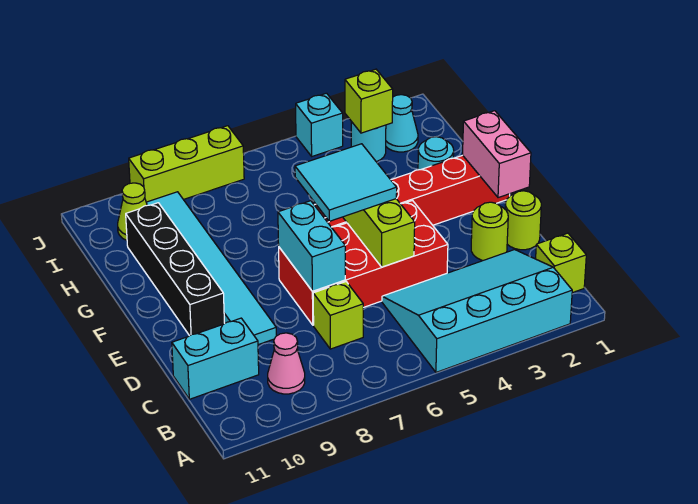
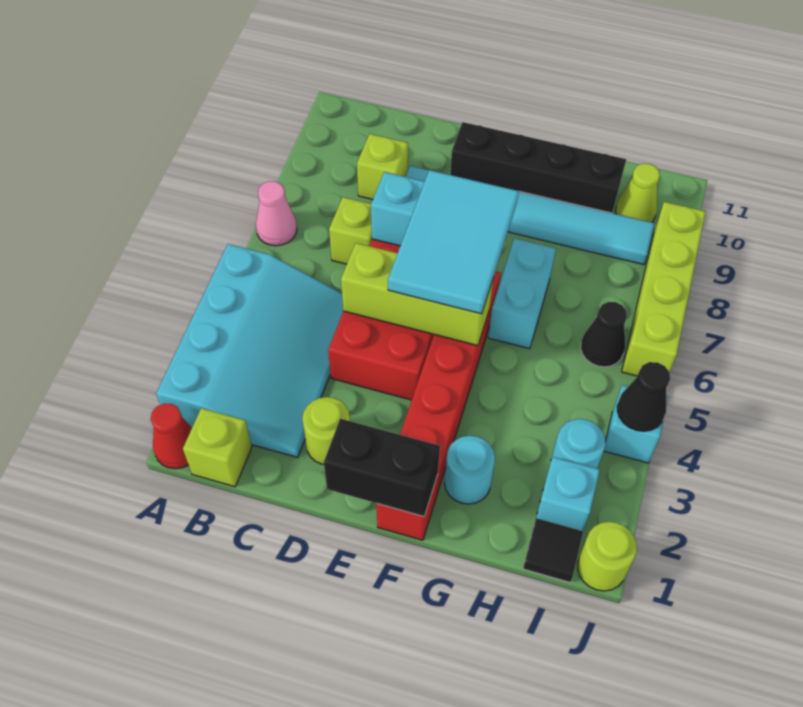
none -> red 1x1 cone [151,403,192,469]
pink 1x1 cone [268,333,305,394] -> pink 1x1 cone moved to [256,181,297,246]
cyan 1x2 brick [172,318,259,399] -> cyan 1x2 brick moved to [488,238,556,349]
lime 1x1 round brick [505,191,541,250] -> lime 1x1 round brick moved to [578,522,637,591]
pink 1x2 brick [463,111,531,198] -> black 1x2 brick [324,418,440,517]
cyan 2x2 tile [295,144,397,221] -> cyan 2x3 tile [388,170,519,314]
none -> black 1x1 tile [523,518,583,582]
cyan 1x1 cone [386,95,418,152] -> cyan 1x1 brick [536,457,600,531]
lime 1x1 brick [345,69,393,133] -> lime 1x1 brick moved to [357,134,408,200]
none -> black 1x1 cone [581,302,627,367]
none -> black 1x1 cone [617,362,670,431]
lime 1x3 brick [129,126,244,202] -> lime 1x4 brick [622,202,706,376]

